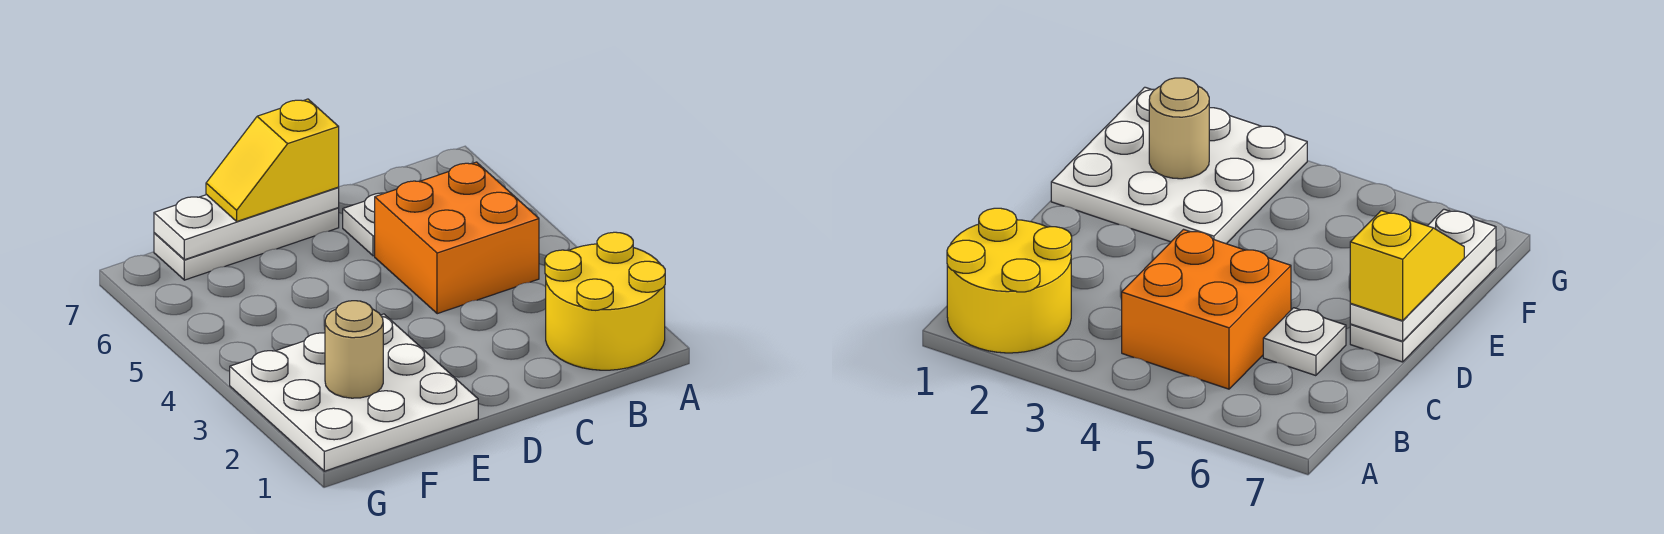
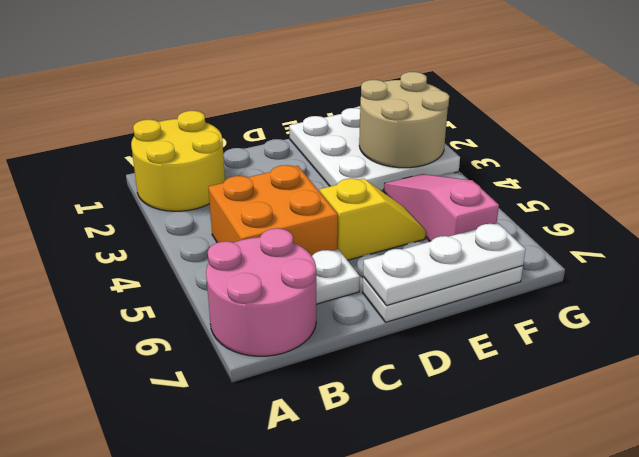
none -> pink 2x2 round brick [206,228,316,356]
yellow 1x2 slope [206,99,339,221] -> yellow 1x2 slope moved to [320,178,426,260]
tan 1x1 round brick [325,301,383,398] -> tan 2x2 round brick [359,72,449,168]
none -> pink 1x3 slope [384,174,499,242]

